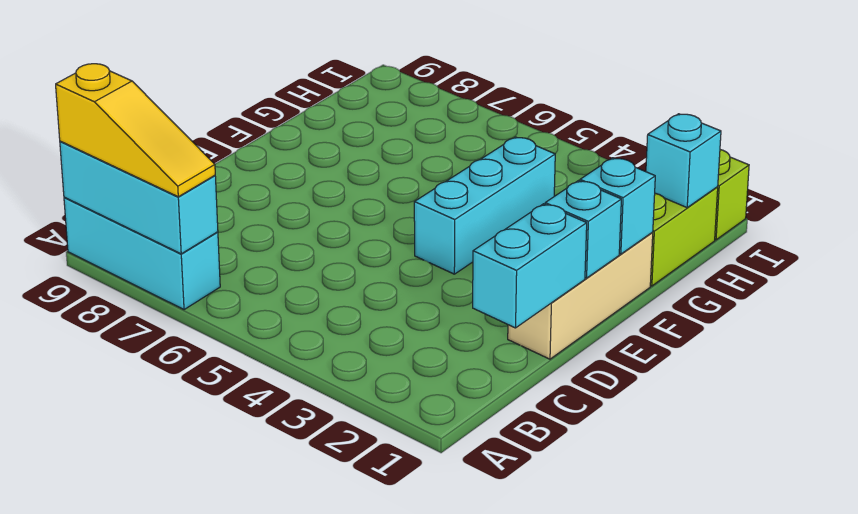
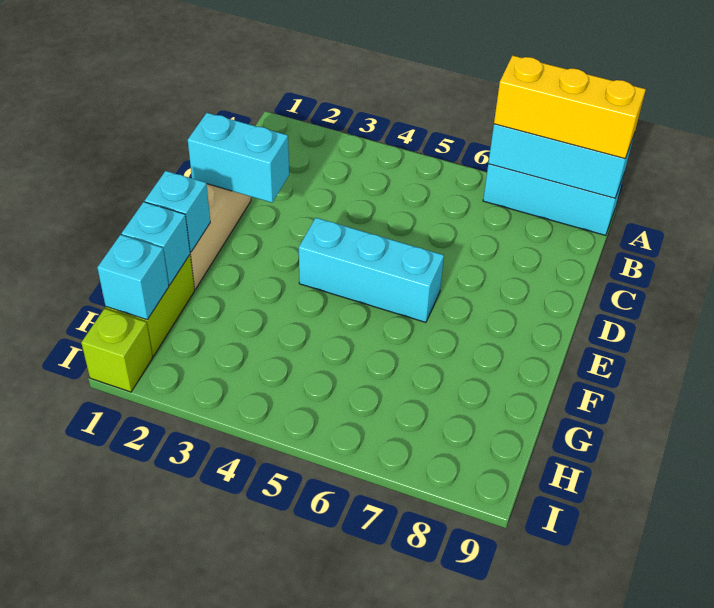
yellow 1x3 slope [56,64,215,197] -> yellow 1x3 brick [494,56,646,159]
cyan 1x2 brick [473,204,587,328] -> cyan 1x2 brick turned to [188,113,289,203]
cyan 1x1 brick [545,181,621,278] -> cyan 1x1 brick moved to [122,202,190,285]
cyan 1x3 brick [414,137,555,274] -> cyan 1x3 brick turned to [299,218,444,322]

